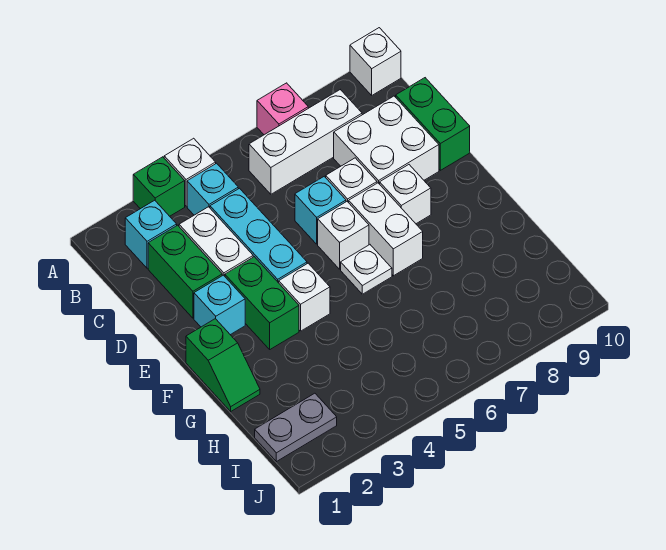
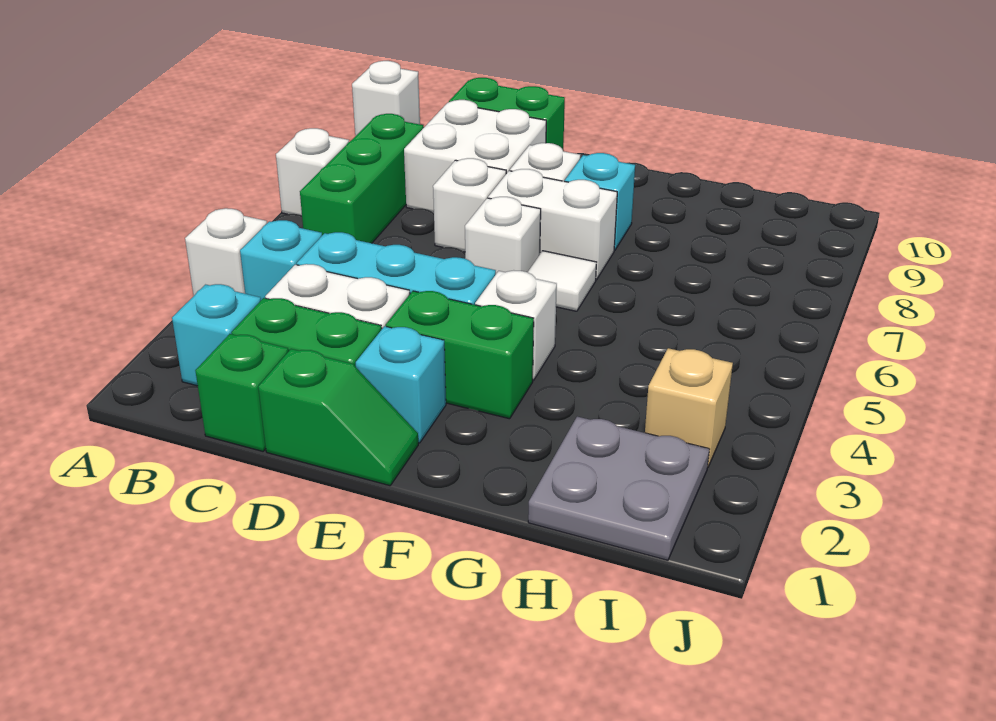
green 1x1 brick [133,157,185,216] -> green 1x1 brick moved to [195,334,288,451]
pink 1x1 brick [257,83,308,135] -> white 1x1 brick [276,128,349,215]
white 1x3 brick [249,90,362,194] -> green 1x3 brick [300,114,423,243]
cyan 1x1 brick [295,176,346,244] -> cyan 1x1 brick moved to [565,153,635,250]
green 1x2 slope [186,319,260,411] -> green 1x2 slope moved to [258,349,418,486]
white 1x1 plate [341,245,392,294] -> white 1x1 tile [528,251,596,311]
grey 1x2 plate [255,393,337,462] -> grey 2x2 plate [528,417,709,560]
none -> tan 1x1 brick [645,348,733,467]

